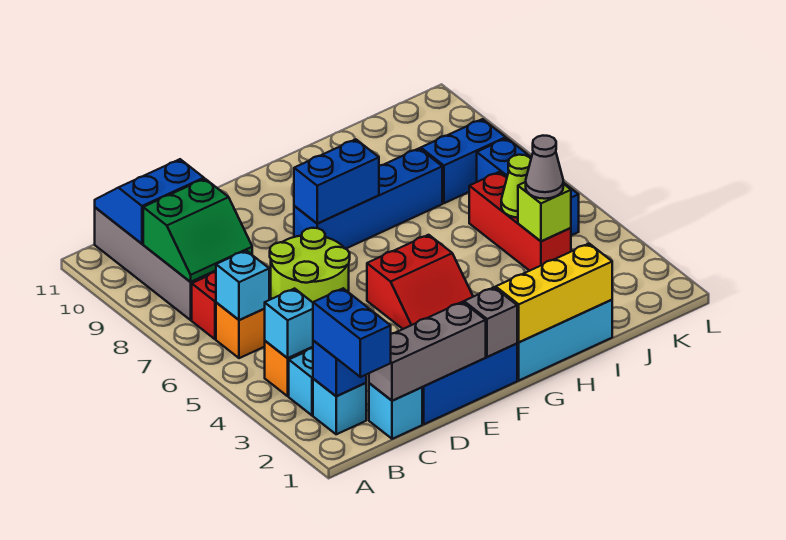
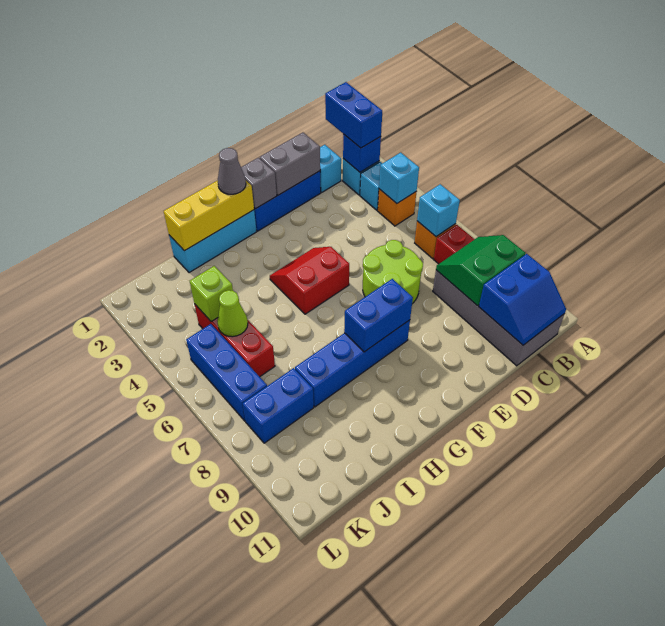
grey 1x3 brick [369,302,486,401] -> grey 1x2 brick [260,132,320,195]
grey 1x1 cone [526,136,563,199] -> grey 1x1 cone moved to [218,148,246,194]

